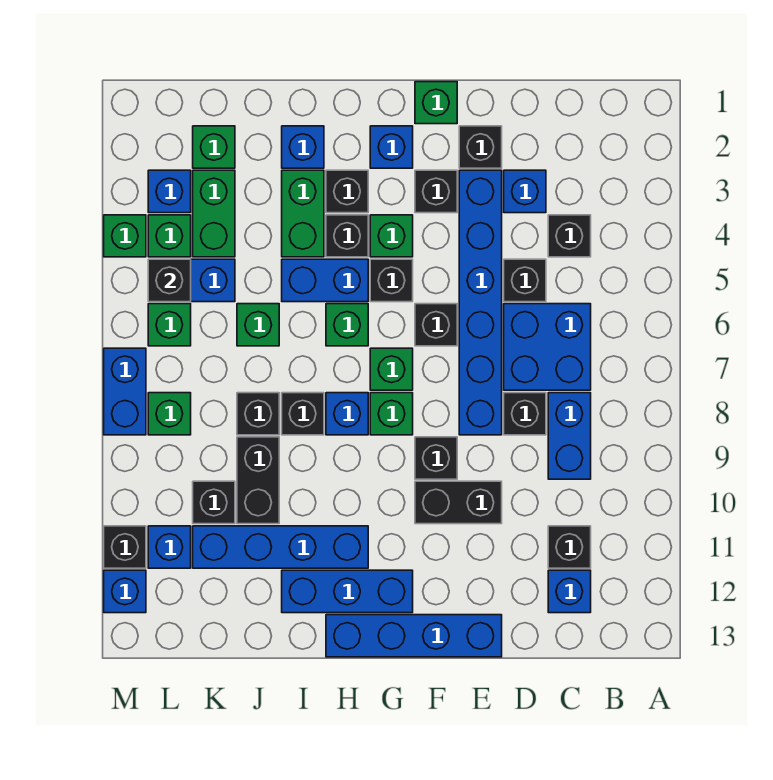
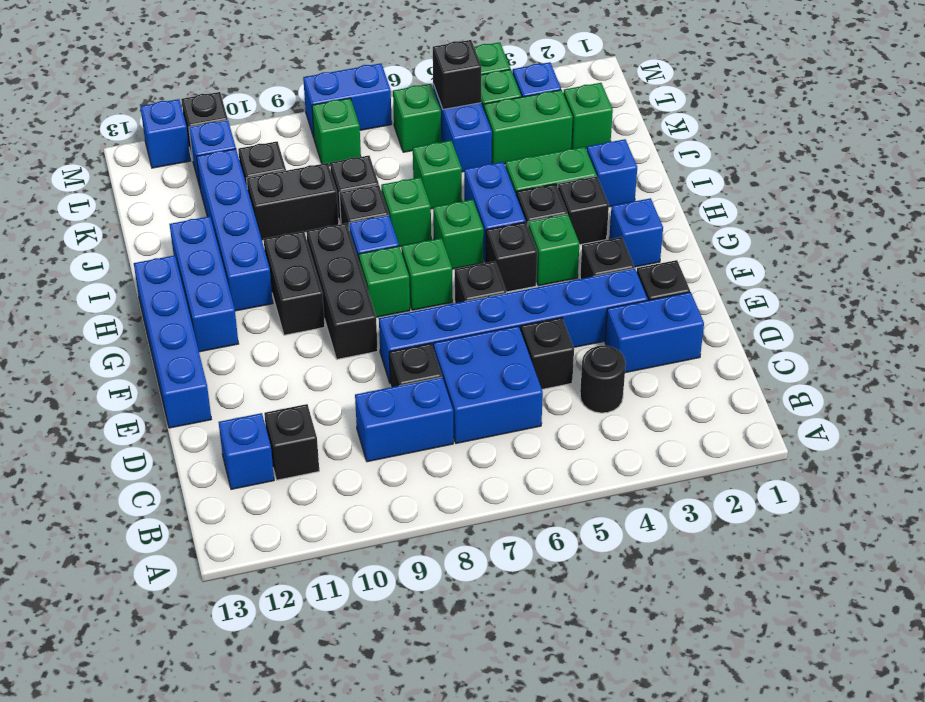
black 1x1 brick [548,215,591,257] -> black 1x1 round brick [580,346,626,413]
blue 1x1 brick [504,170,546,213] -> blue 1x2 brick [605,292,704,373]
black 1x2 brick [415,481,502,524] -> black 1x2 brick moved to [264,231,325,335]
green 1x1 brick [415,82,457,124] -> green 1x1 brick moved to [381,177,431,247]
black 1x1 brick [415,437,457,479] -> black 1x3 brick [306,223,378,359]

